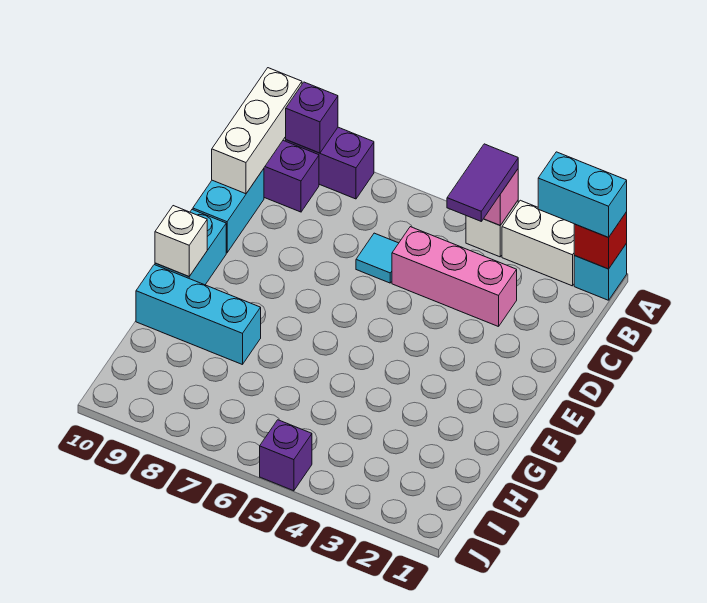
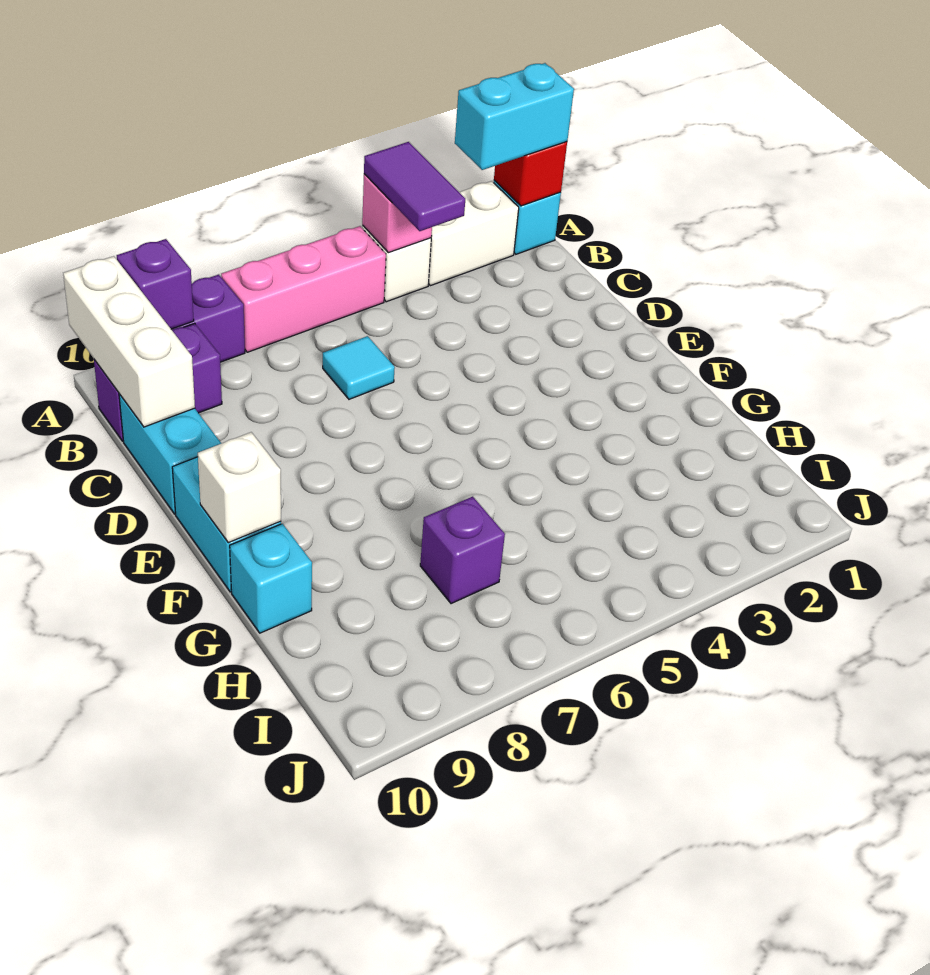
pink 1x3 brick [392,227,517,327] -> pink 1x3 brick moved to [221,226,386,352]
cyan 1x3 brick [136,265,261,365] -> cyan 1x1 brick [230,524,312,633]
purple 1x1 brick [260,420,312,491] -> purple 1x1 brick moved to [420,497,505,604]

